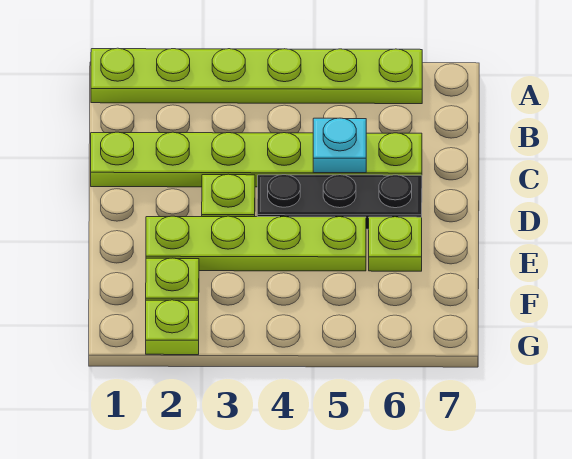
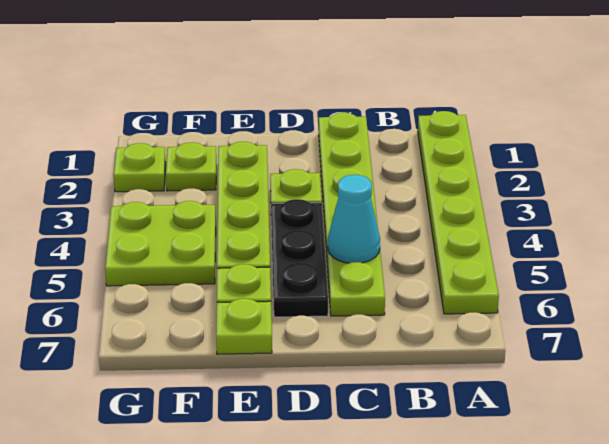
cyan 1x1 plate [313,118,366,173] -> cyan 1x1 cone [328,175,380,263]
none -> lime 1x1 plate [216,299,272,354]
none -> lime 2x2 plate [105,201,216,286]

